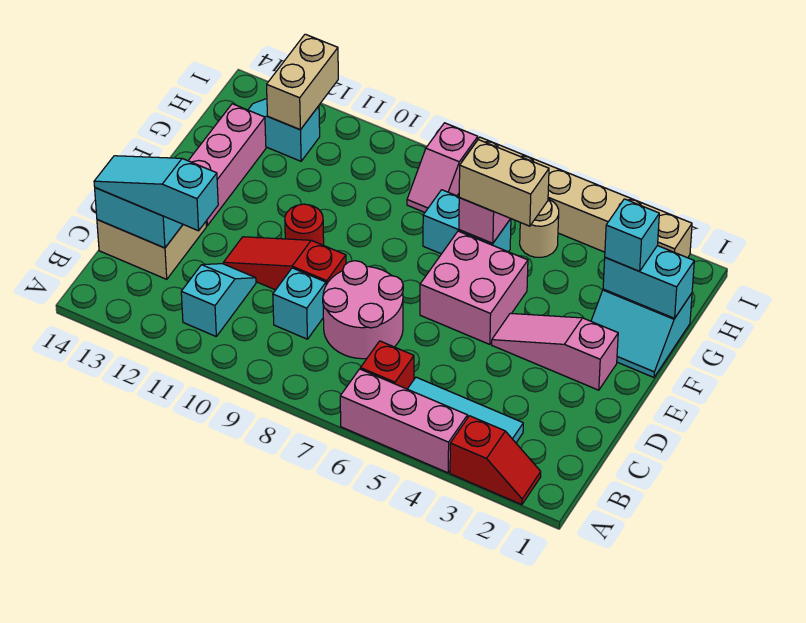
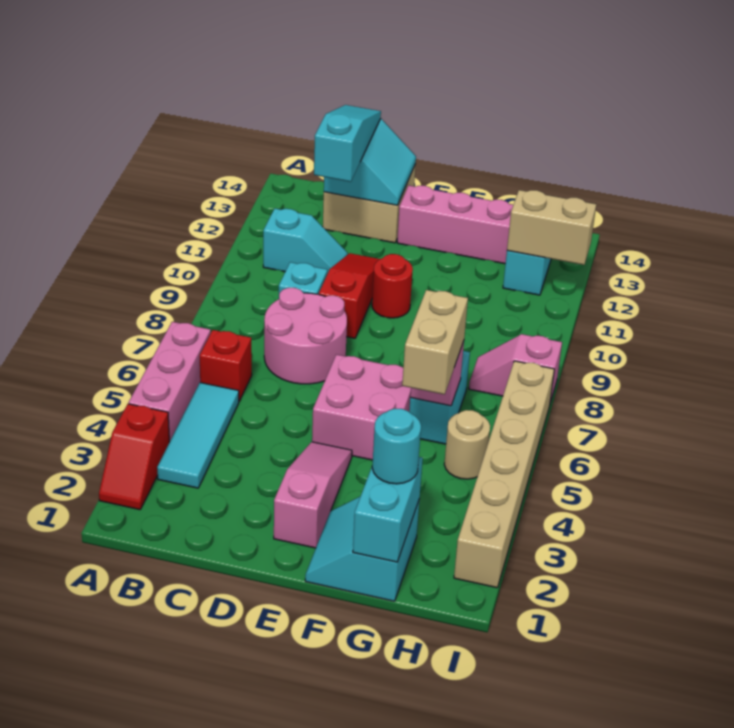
cyan 1x1 brick [605,199,659,271] -> cyan 1x1 round brick [372,409,421,484]

